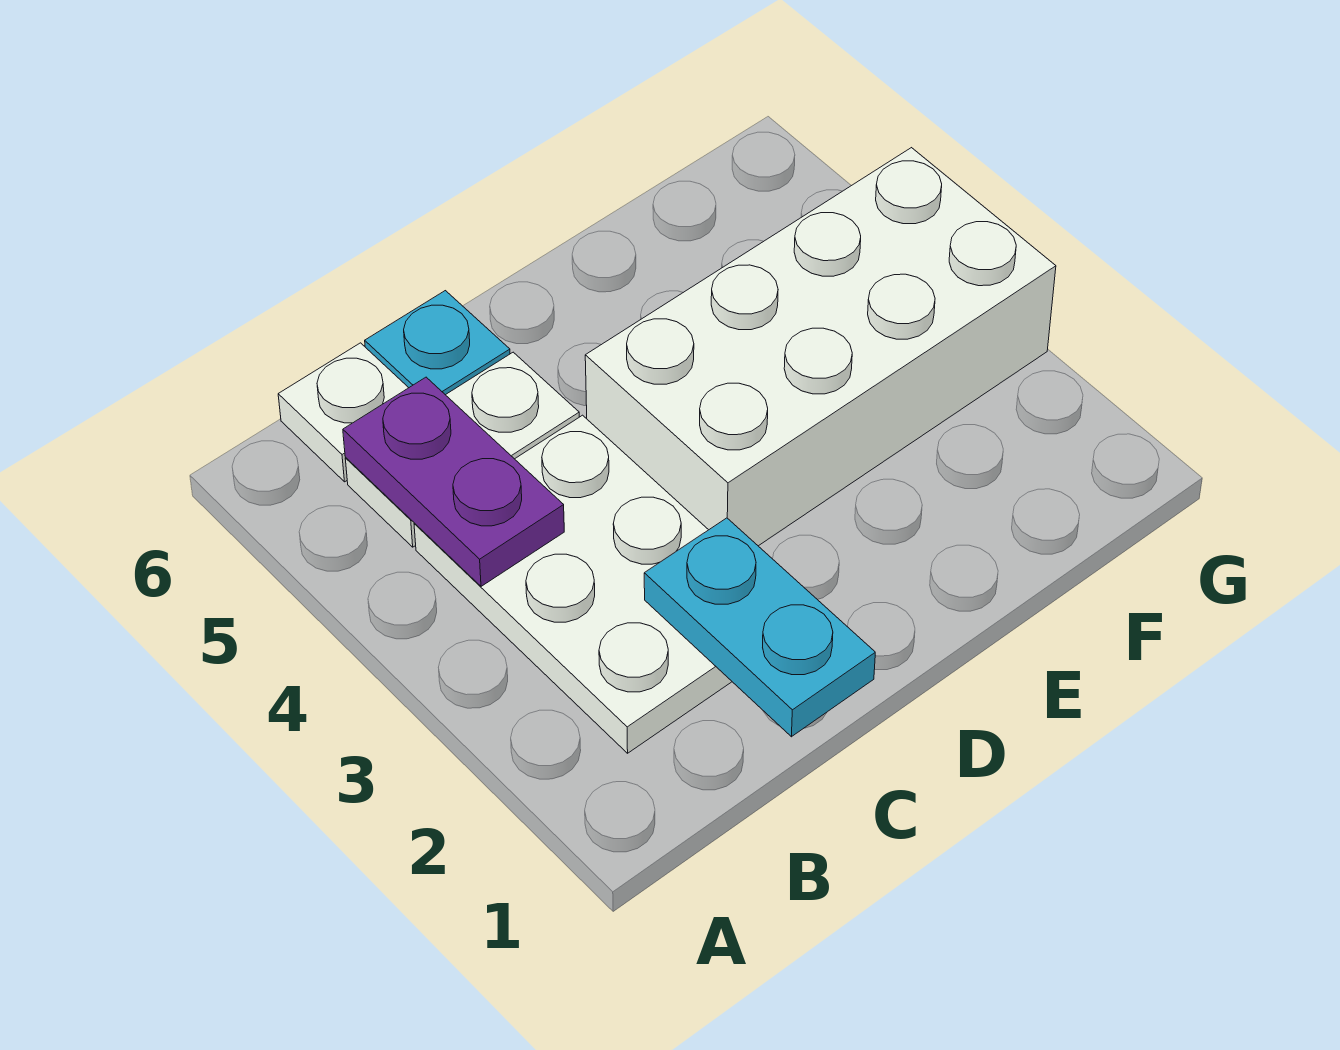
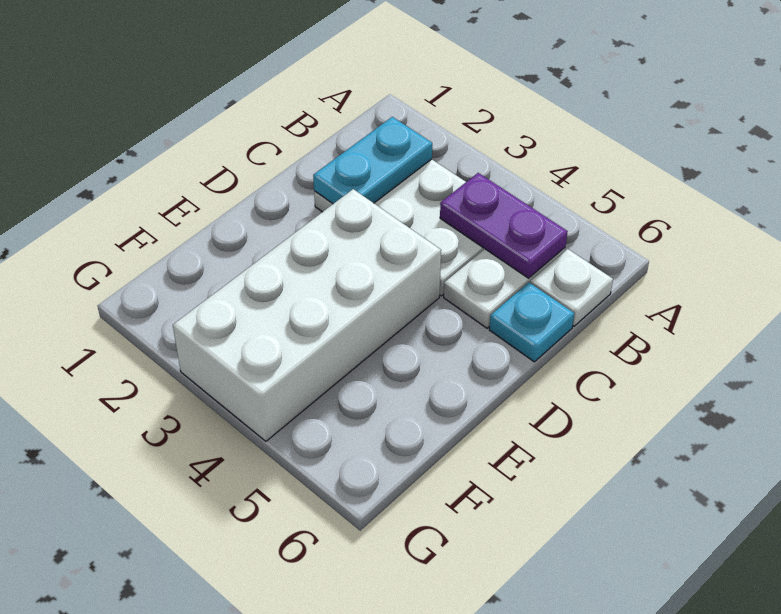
cyan 1x2 plate [644,518,875,737] -> cyan 1x2 plate turned to [313,117,432,204]

